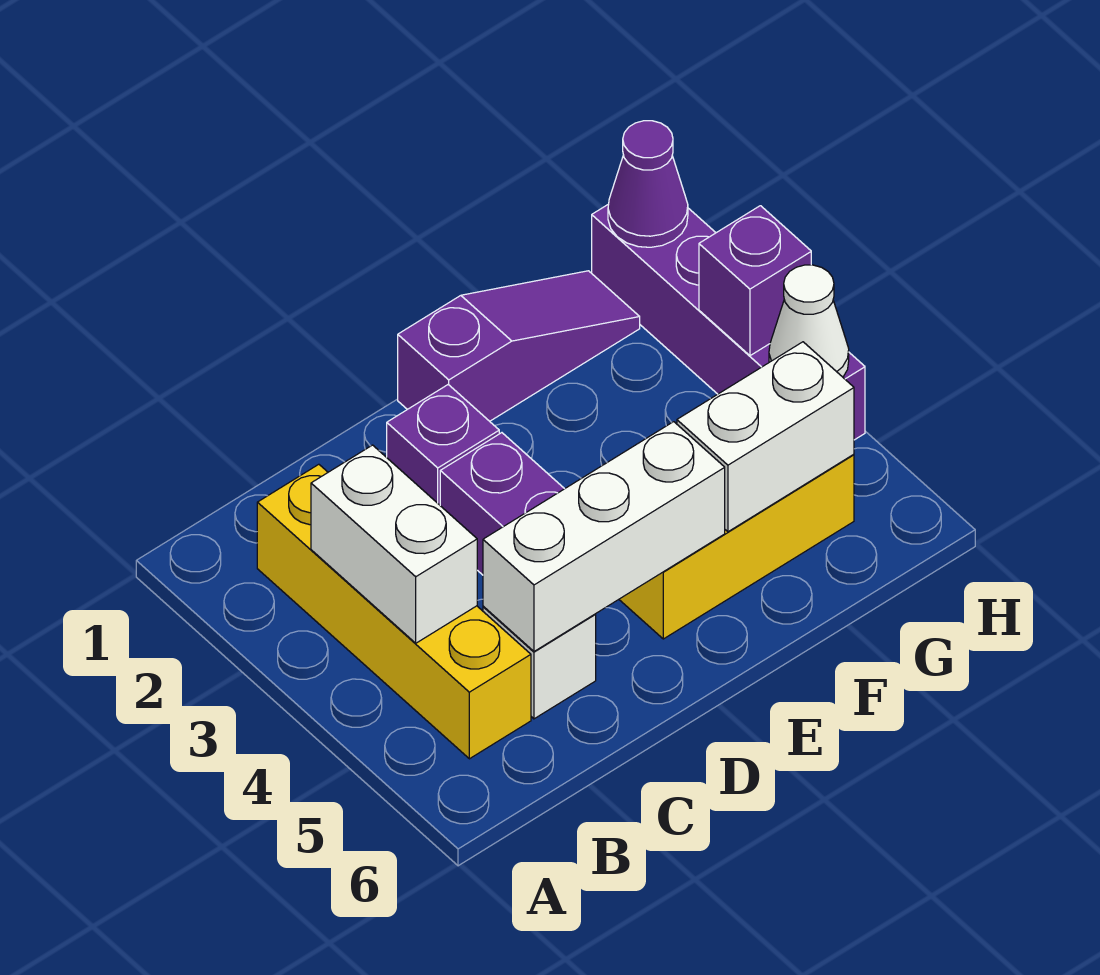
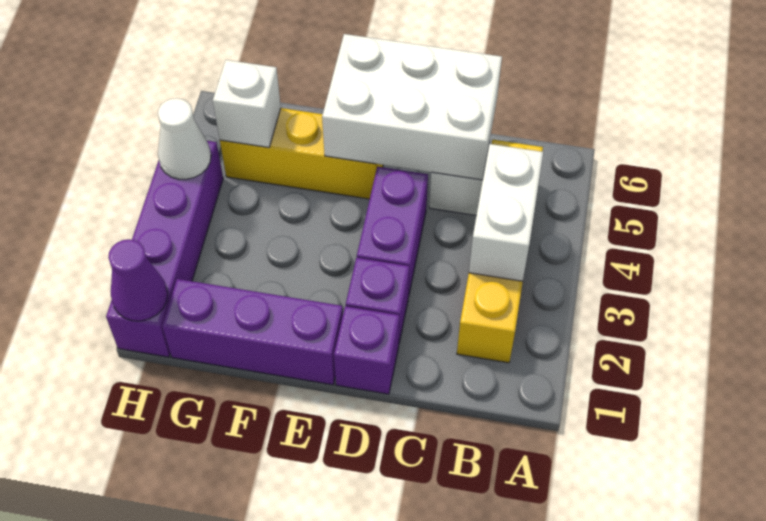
white 1x3 brick [483,422,725,651] -> white 2x3 brick [322,34,502,180]
purple 1x3 slope [398,271,640,421] -> purple 1x3 brick [162,279,343,385]
white 1x2 brick [677,342,854,532] -> white 1x1 brick [213,60,281,148]
purple 1x1 brick [699,206,811,356] -> purple 1x1 brick moved to [334,306,399,394]

